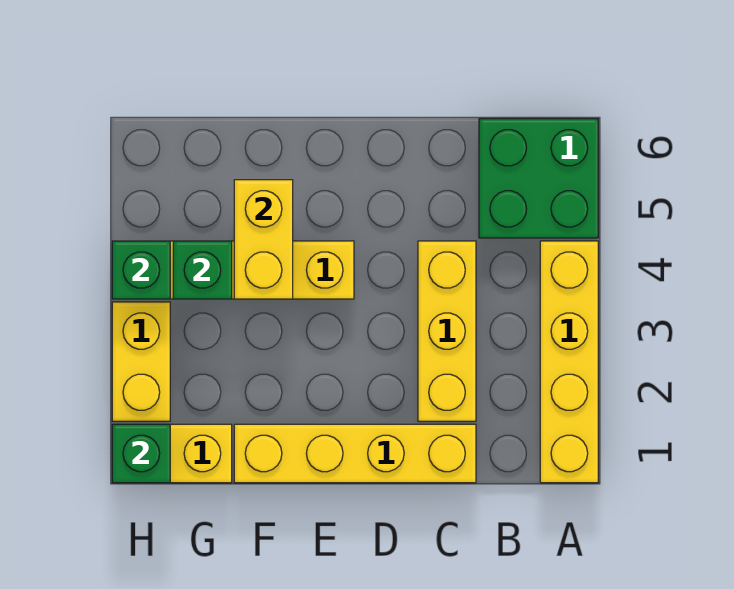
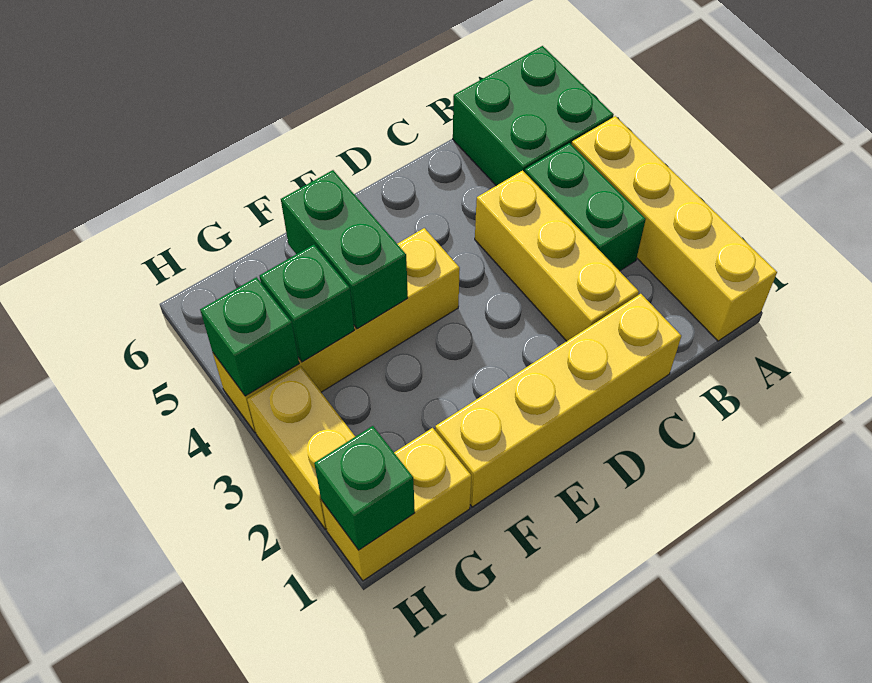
none -> green 1x2 brick [525,143,646,271]
yellow 1x2 brick [234,180,293,299] -> green 1x2 brick [281,170,408,329]

